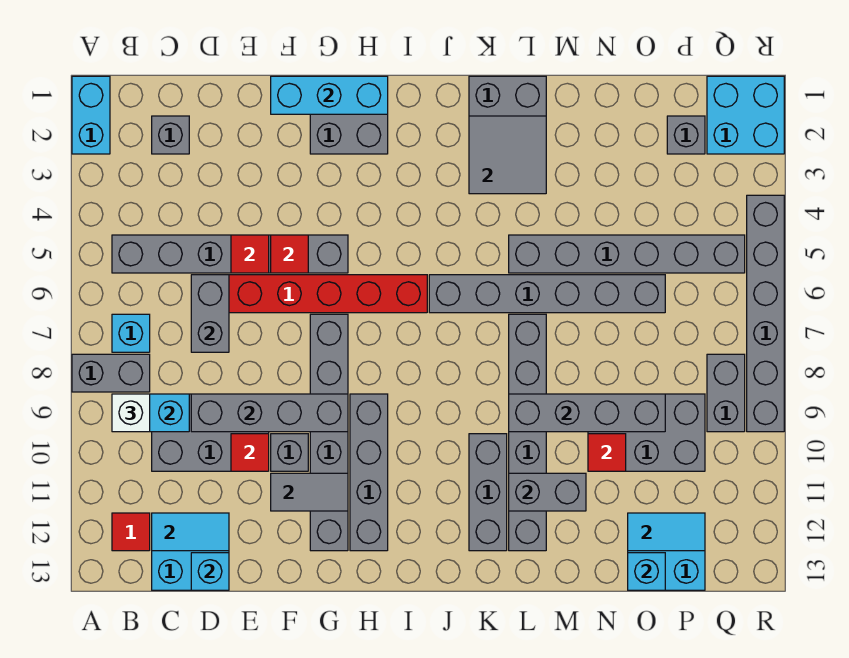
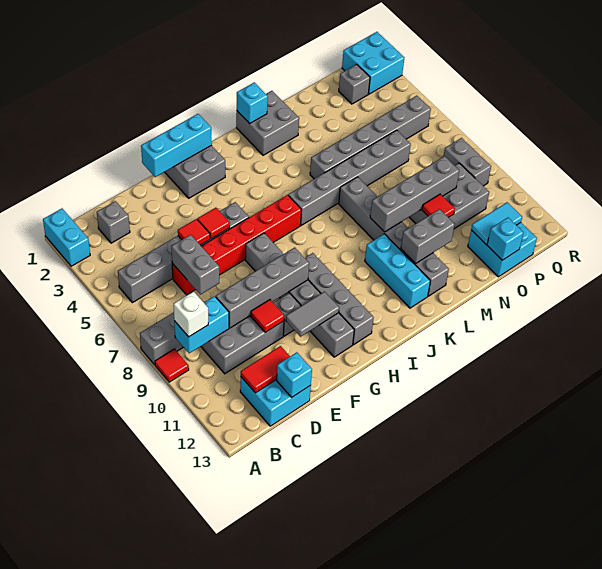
cyan 1x1 brick [112,314,150,352] -> cyan 1x1 brick moved to [237,82,268,124]
red 1x1 tile [112,513,150,551] -> red 1x1 tile moved to [155,349,189,382]
cyan 1x2 tile [152,513,229,551] -> red 1x2 tile [241,346,290,393]
grey 2x2 tile [469,116,546,194] -> none
grey 1x3 brick [469,434,507,551] -> cyan 1x3 brick [365,234,430,308]
grey 1x6 brick [747,195,784,432] -> none

